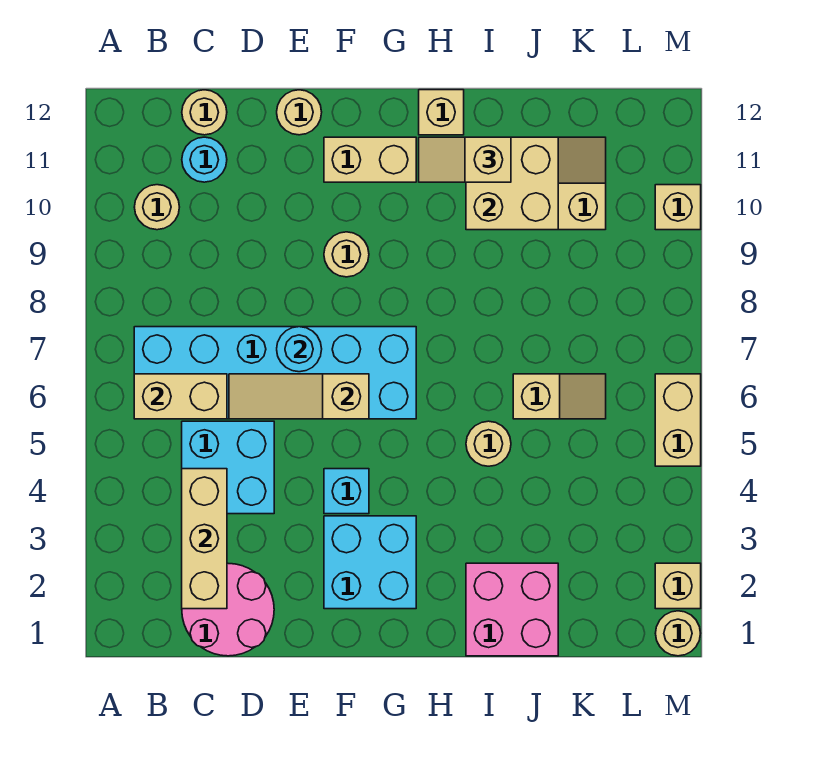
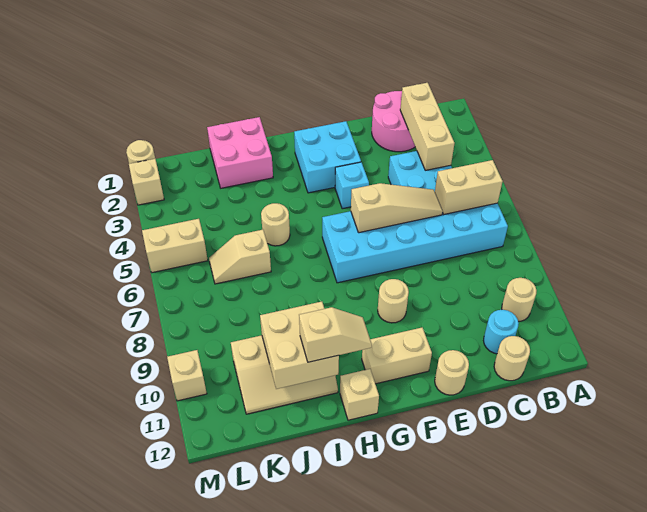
cyan 1x1 round brick [277,327,322,372] -> none
tan 1x2 brick [655,374,701,466] -> tan 1x2 brick turned to [142,219,208,273]

